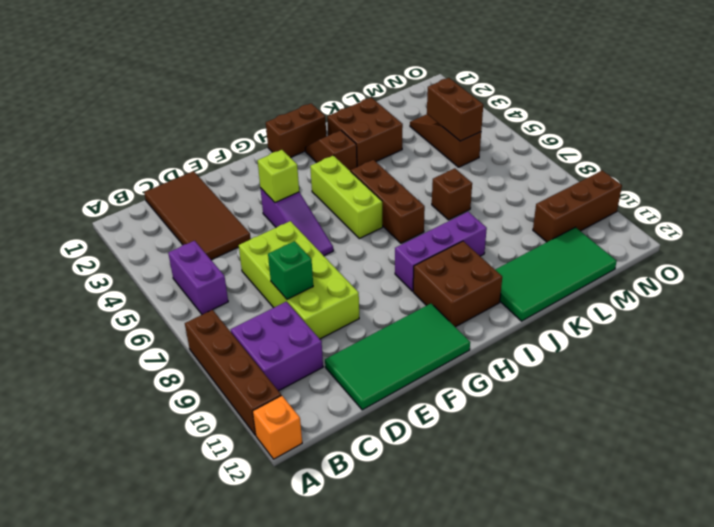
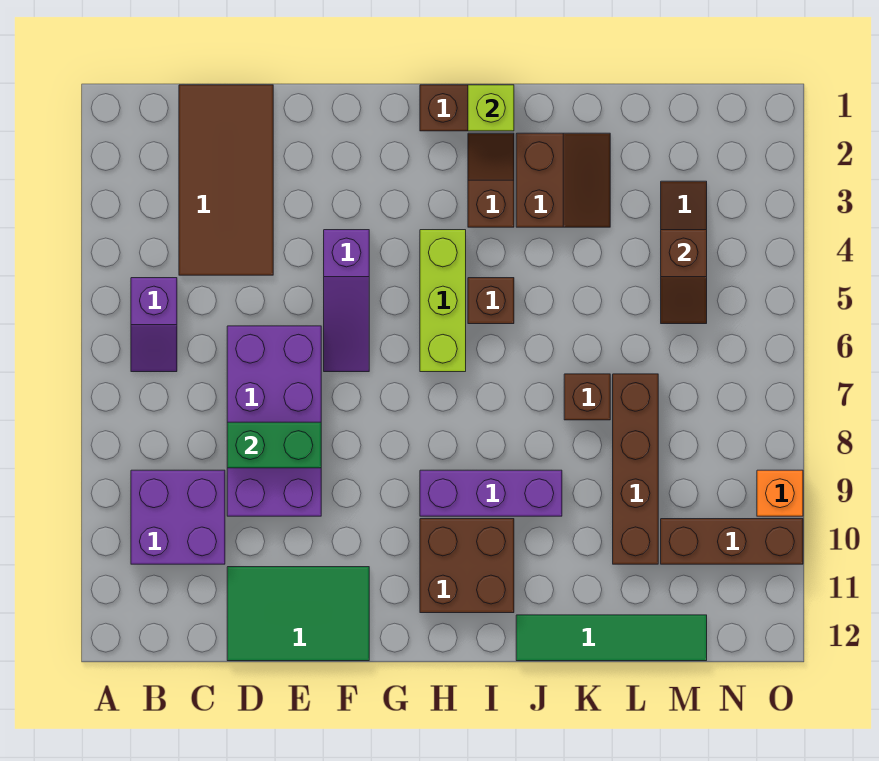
brown 1x4 brick [185,310,281,435] -> brown 1x4 brick moved to [613,374,658,564]
orange 1x1 brick [253,396,302,459] -> orange 1x1 brick moved to [757,470,803,516]
purple 1x2 brick [168,241,228,315] -> purple 1x2 slope [131,278,177,372]
lime 2x4 brick [239,221,359,339] -> purple 2x4 brick [227,326,321,516]
green 1x1 brick [268,241,313,299] -> green 1x2 brick [227,422,321,468]
green 2x4 tile [325,304,470,410] -> green 2x3 tile [227,567,369,661]
lime 1x1 brick [258,150,299,203] -> lime 1x1 brick moved to [468,85,514,131]
brown 1x3 brick [351,160,425,243] -> brown 1x1 brick [468,278,514,324]
brown 2x2 brick [327,98,403,167] -> brown 2x2 slope [516,133,610,227]
green 2x4 tile [495,227,617,321] -> green 1x4 tile [516,615,707,661]
brown 1x2 brick [427,78,483,141] -> brown 1x2 slope [661,230,707,324]

